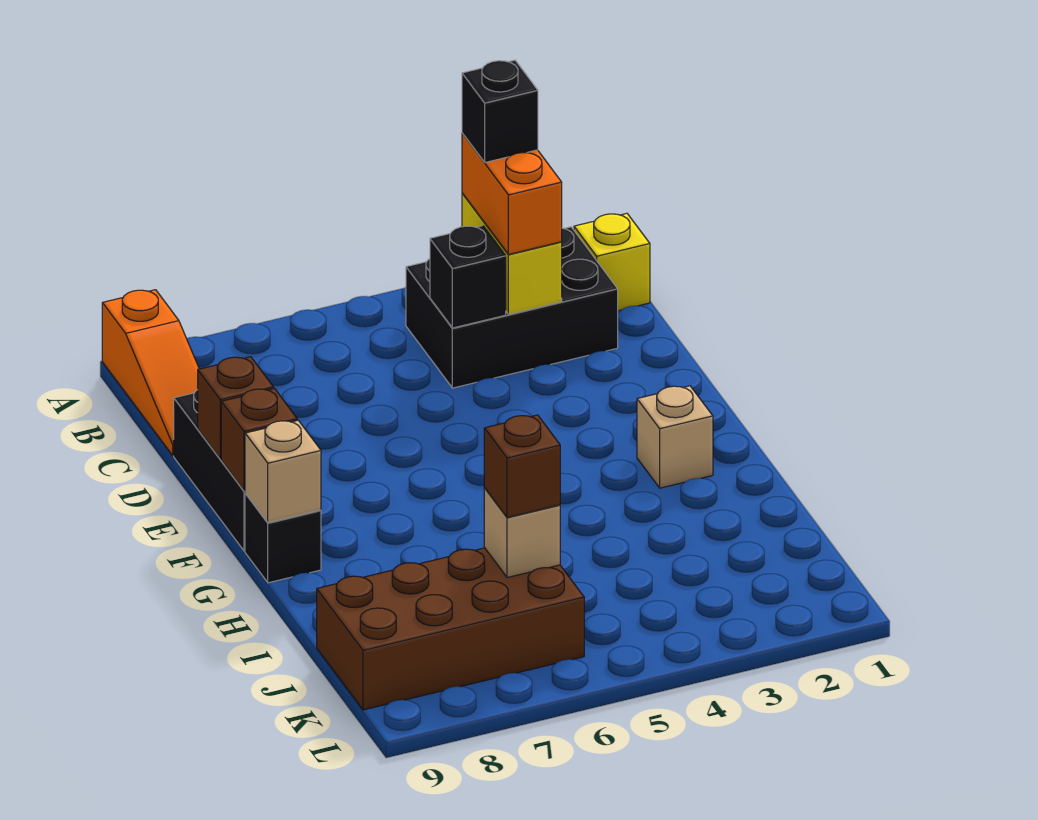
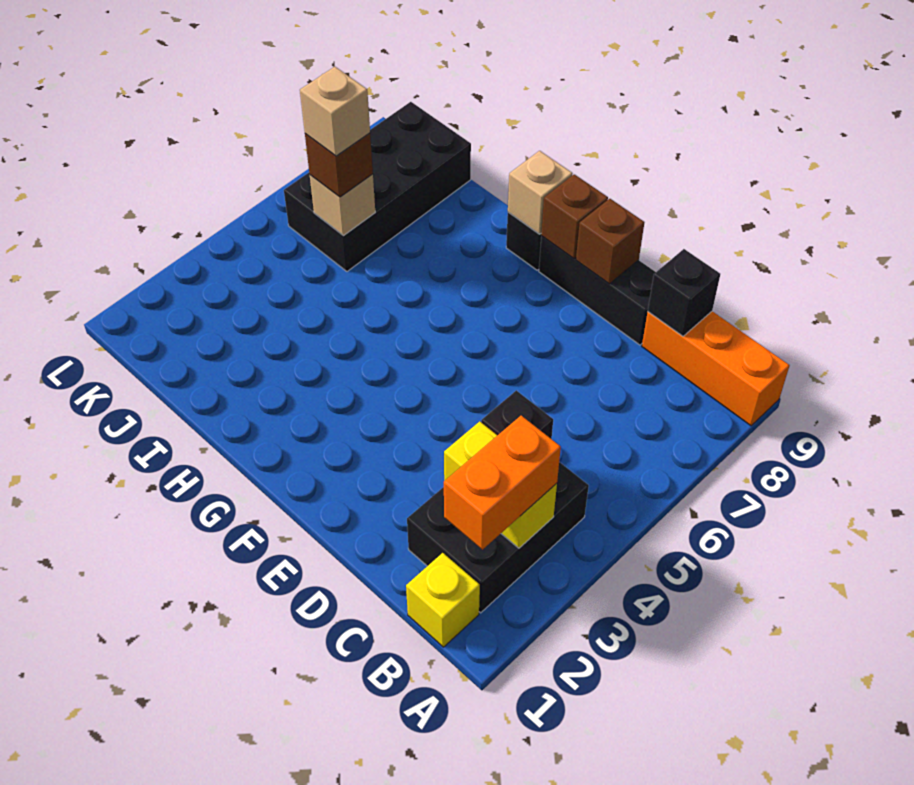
orange 1x3 slope [102,290,199,456] -> orange 1x3 brick [642,311,789,426]
orange 1x2 brick [462,133,562,254] -> orange 1x2 brick turned to [444,416,561,550]
black 1x1 brick [462,60,538,162] -> black 1x1 brick moved to [648,249,720,336]
tan 1x1 brick [637,386,713,488] -> tan 1x1 brick moved to [300,67,370,156]
brown 2x4 brick [317,548,584,710] -> black 2x4 brick [284,102,471,271]

